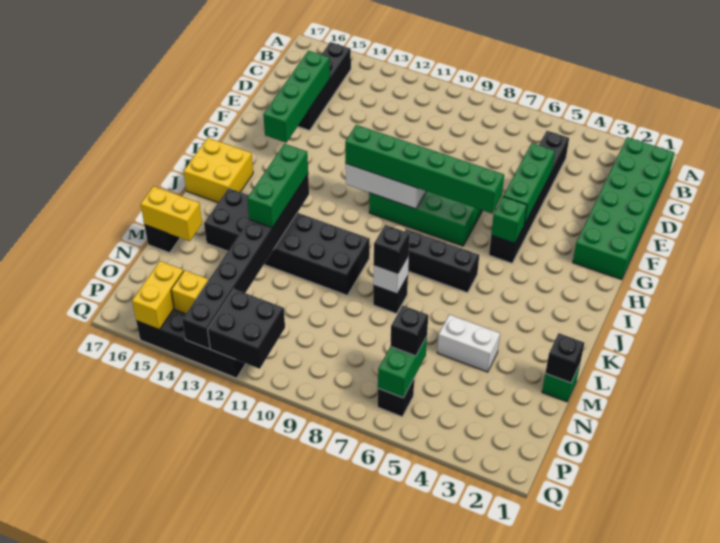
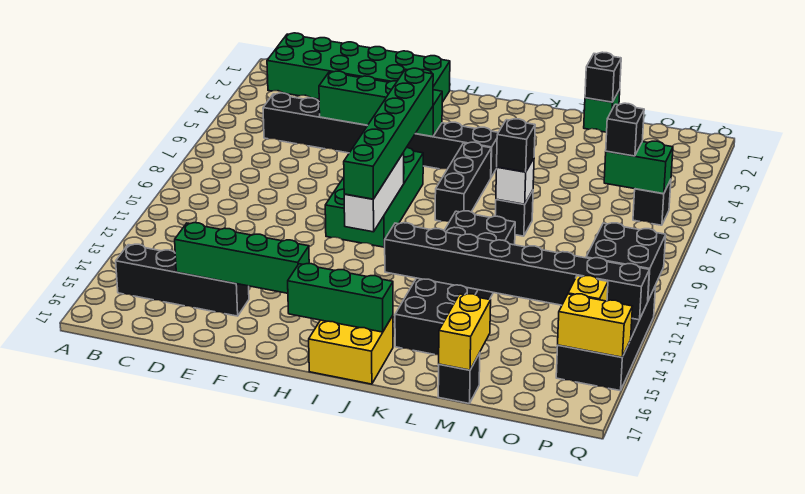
black 1x6 brick [489,131,569,263] -> black 1x8 brick [263,93,498,177]
green 1x3 brick [247,144,308,228] -> green 1x3 brick moved to [288,264,393,332]
white 1x2 brick [437,315,500,372] -> none

